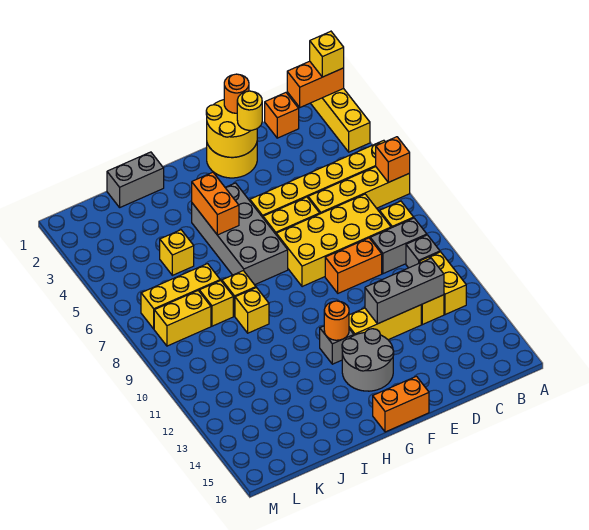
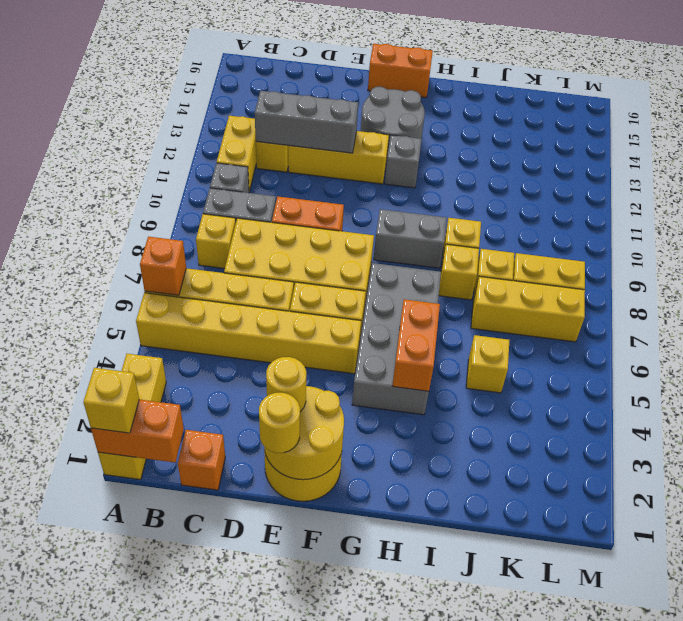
orange 1x1 round brick [224,74,249,113] -> yellow 1x1 round brick [259,393,300,453]
orange 1x1 round brick [324,301,349,340] -> none
grey 1x2 brick [107,152,164,207] -> grey 1x2 brick moved to [374,209,447,268]

